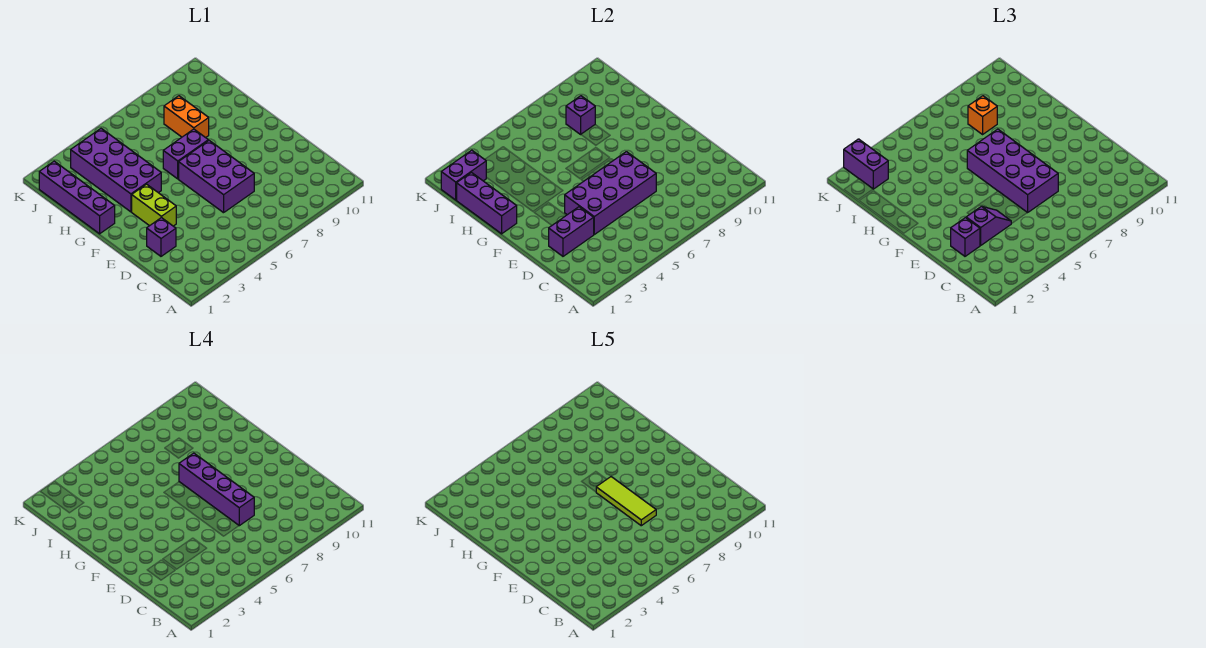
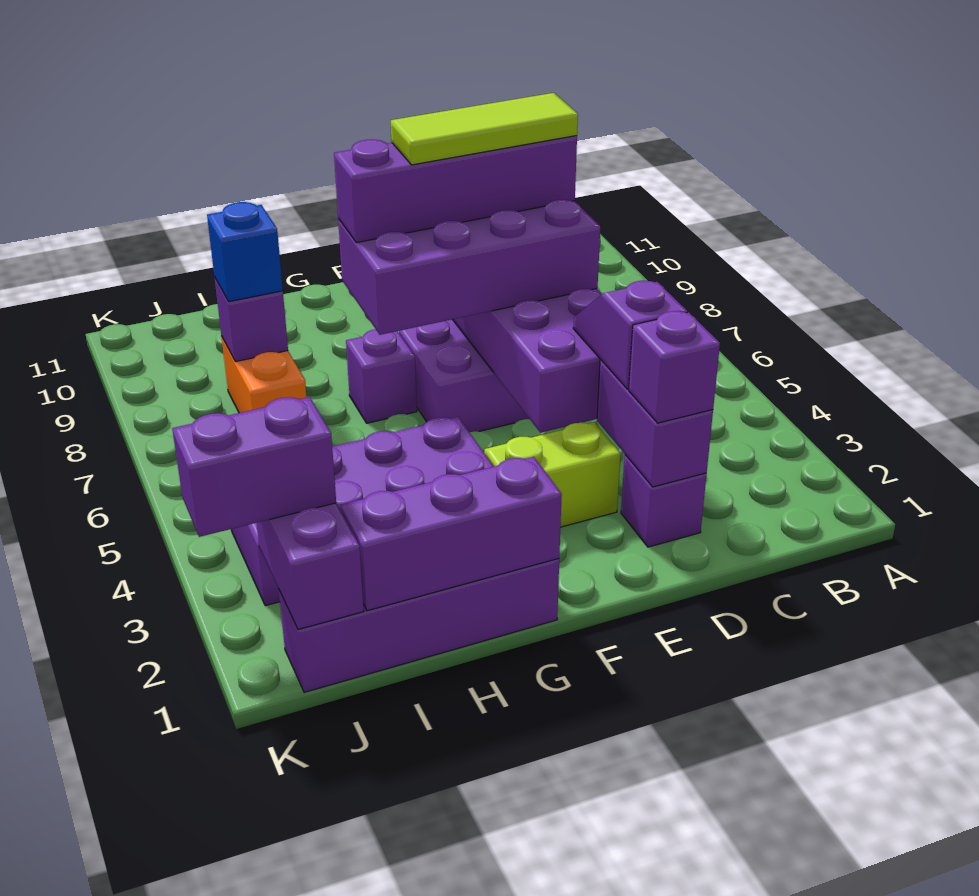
purple 1x2 brick [163,129,208,179] -> purple 1x1 brick [346,329,417,423]
orange 1x2 brick [164,96,209,138] -> orange 1x2 brick turned to [222,338,307,413]
orange 1x1 brick [968,96,997,134] -> blue 1x1 brick [207,202,283,302]

